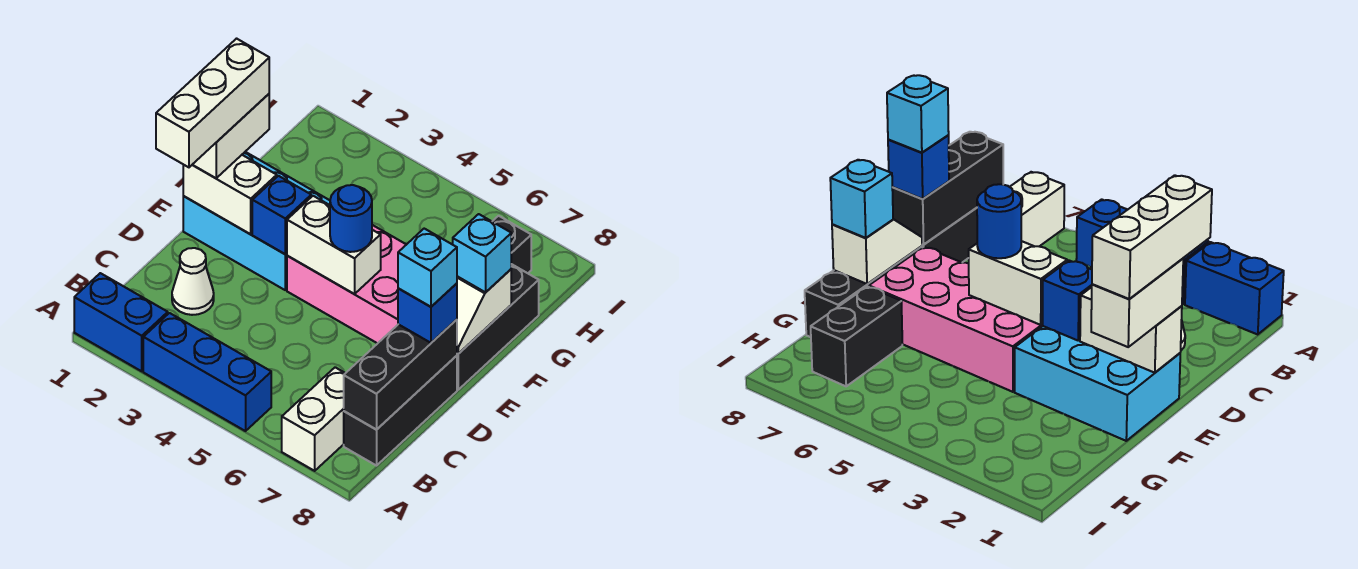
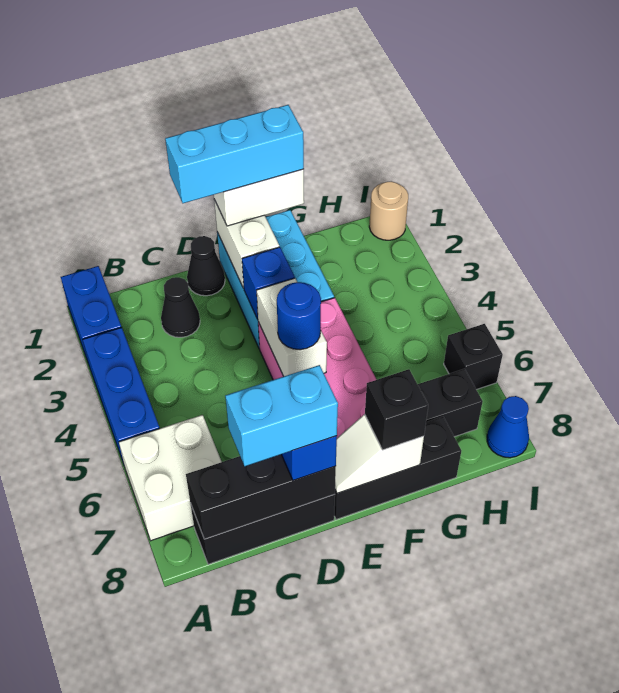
white 1x2 brick [282,367,345,471] -> white 2x2 brick [119,415,222,541]
white 1x1 cone [172,248,214,315] -> black 1x1 cone [161,277,200,337]
none -> black 1x1 cone [187,236,225,296]
white 1x3 brick [156,39,269,167] -> cyan 1x3 brick [165,105,304,203]
cyan 1x1 brick [398,229,457,307] -> cyan 1x2 brick [225,365,338,466]
cyan 1x1 brick [453,214,511,292] -> black 1x1 brick [365,369,428,450]
none -> tan 1x1 round brick [369,182,408,240]
none -> black 1x1 brick [444,324,503,390]
none -> blue 1x1 cone [487,396,529,458]

